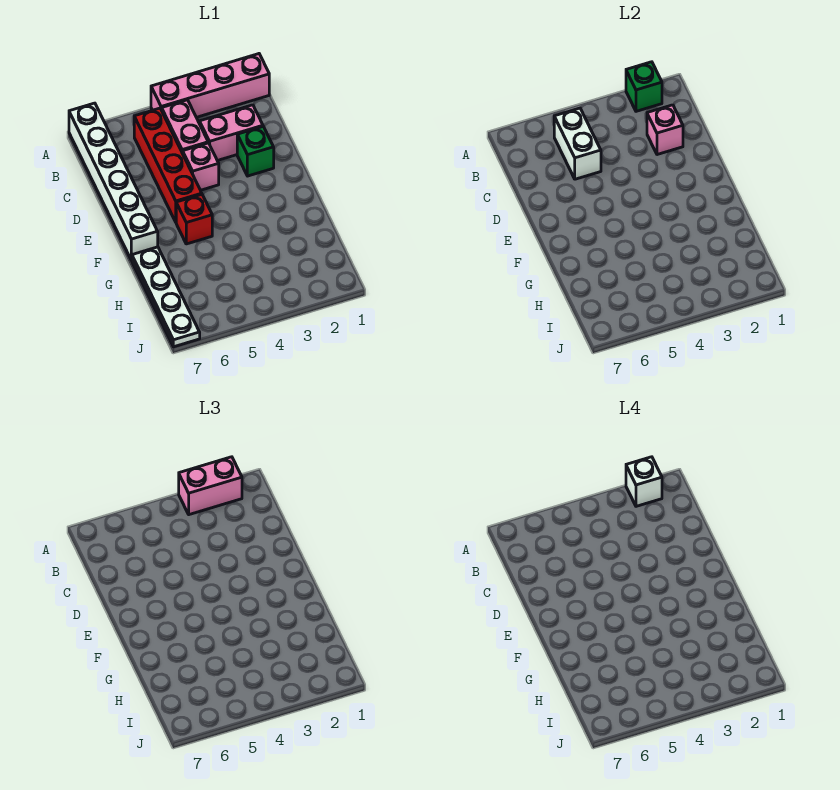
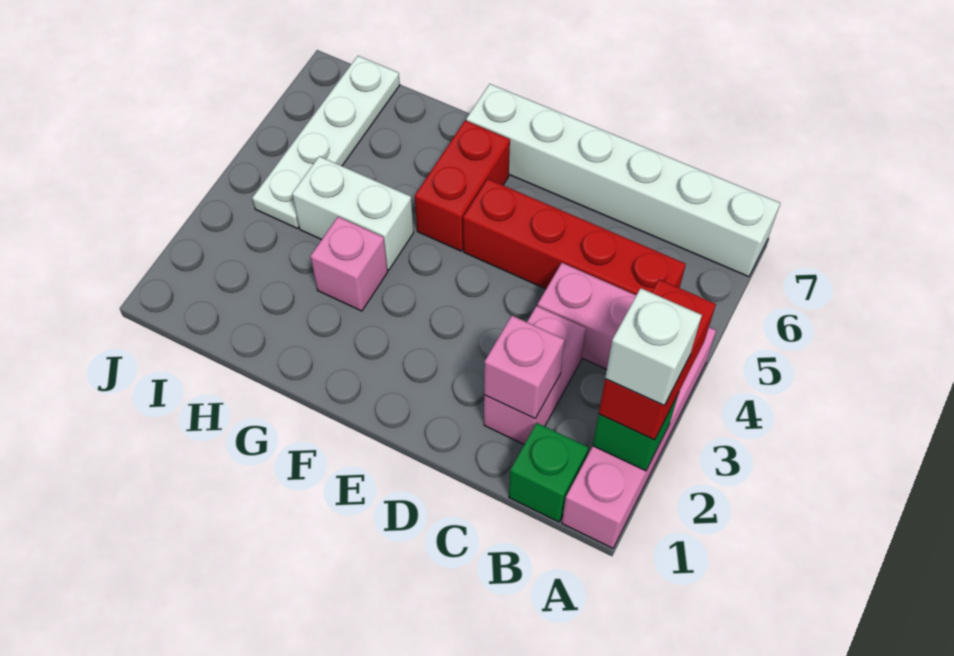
pink 1x2 brick [179,457,242,515] -> red 1x2 brick [599,279,716,440]
white 1x2 brick [554,108,601,179] -> white 1x2 brick moved to [292,156,414,270]
green 1x1 brick [237,127,274,176] -> green 1x1 brick moved to [509,423,589,522]
pink 1x1 brick [183,143,219,190] -> pink 1x1 brick moved to [311,217,388,311]
red 1x1 brick [176,195,212,244] -> red 1x2 brick [415,120,510,251]
white 1x4 plate [132,247,200,347] -> white 1x4 plate turned to [252,56,400,228]

